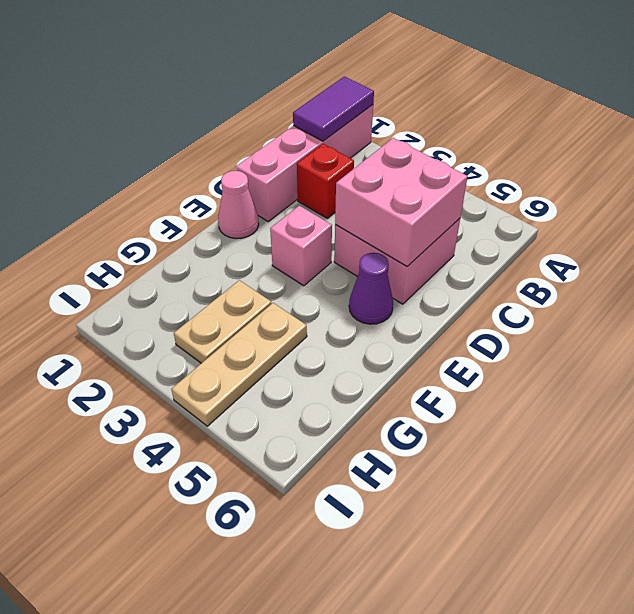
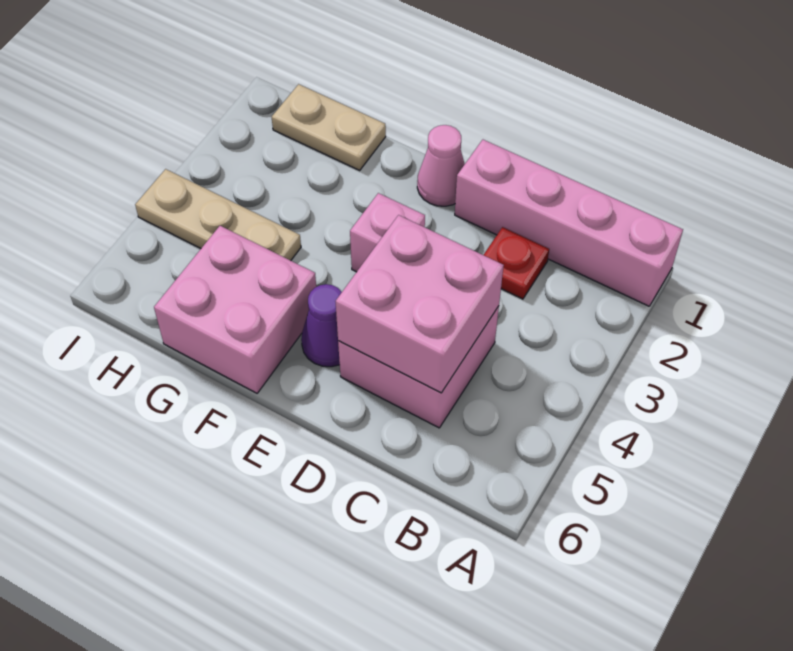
purple 1x2 tile [293,77,374,141] -> none
red 1x1 brick [297,144,354,218] -> red 1x1 plate [484,227,549,299]
none -> pink 2x2 brick [154,226,316,393]
tan 1x2 plate [174,280,272,363] -> tan 1x2 plate moved to [272,84,386,170]

